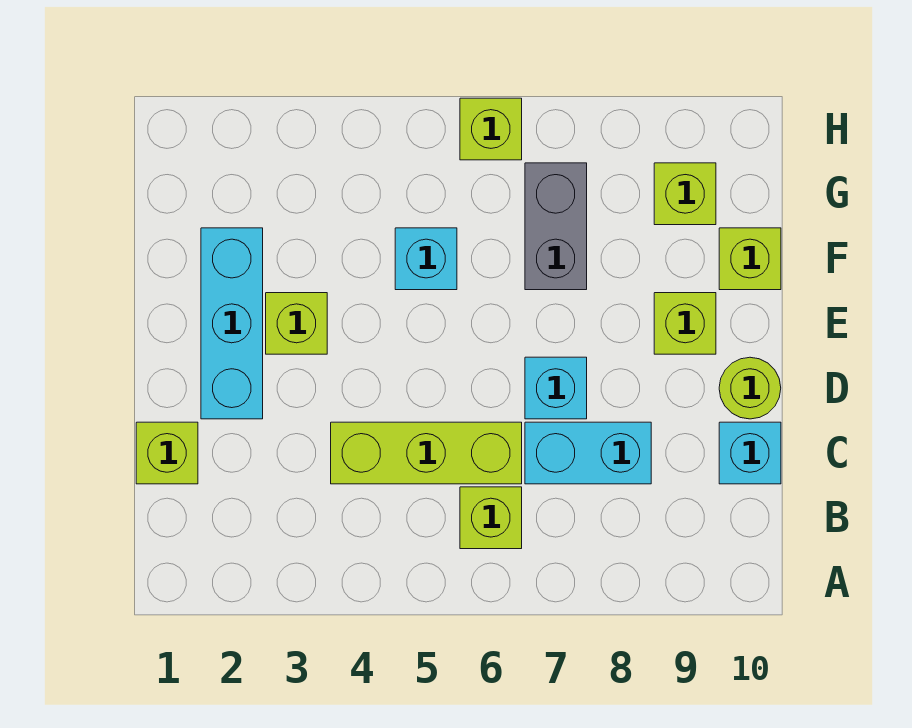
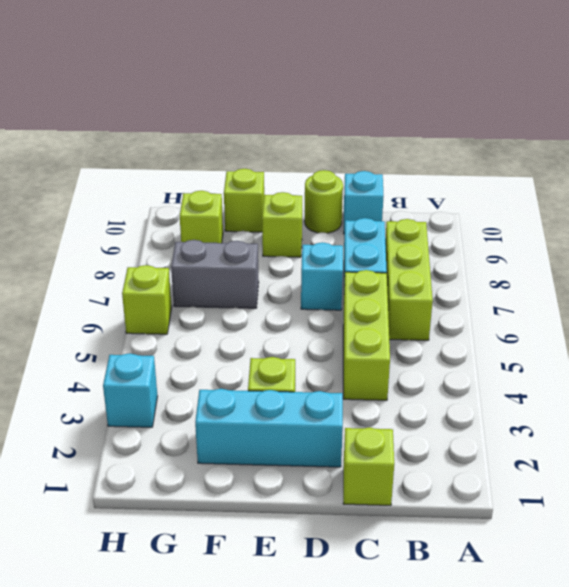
lime 1x1 brick [460,487,522,549] -> lime 1x3 brick [385,219,433,340]
cyan 1x1 brick [395,228,457,290] -> cyan 1x1 brick moved to [103,353,158,427]

